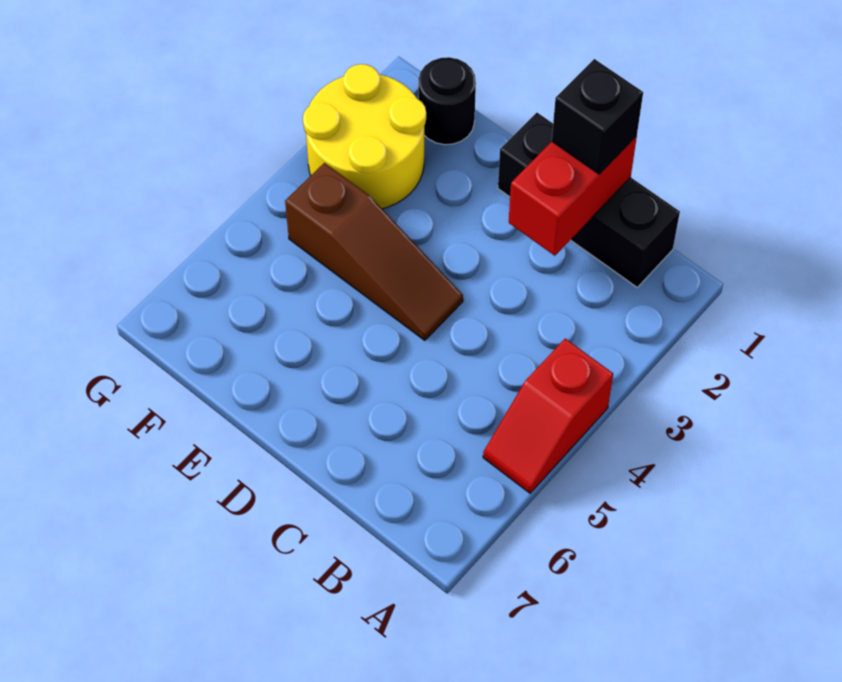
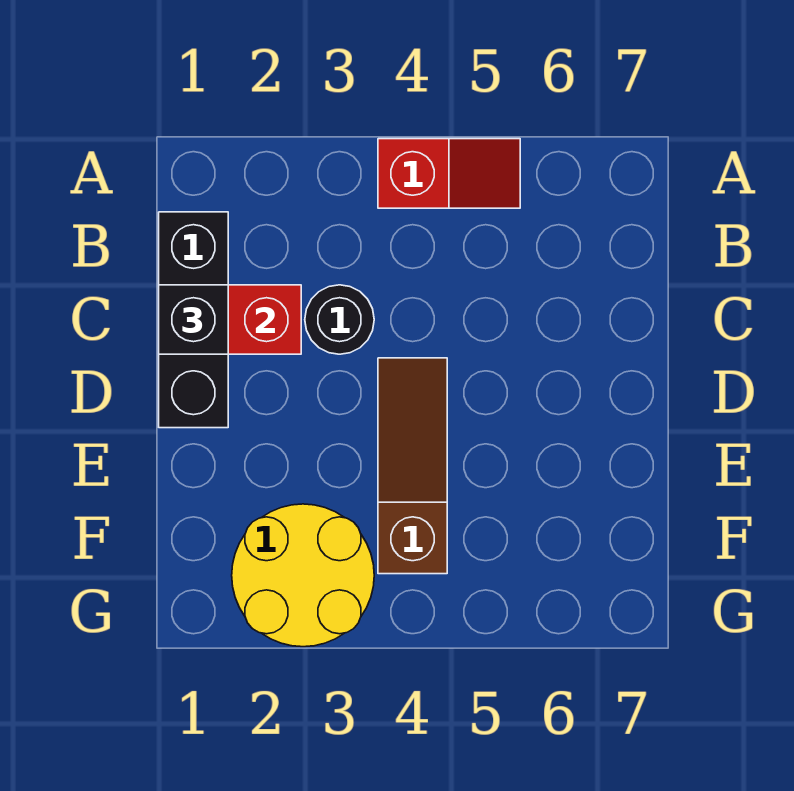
black 1x1 round brick [419,57,476,145] -> black 1x1 round brick moved to [305,285,374,354]

